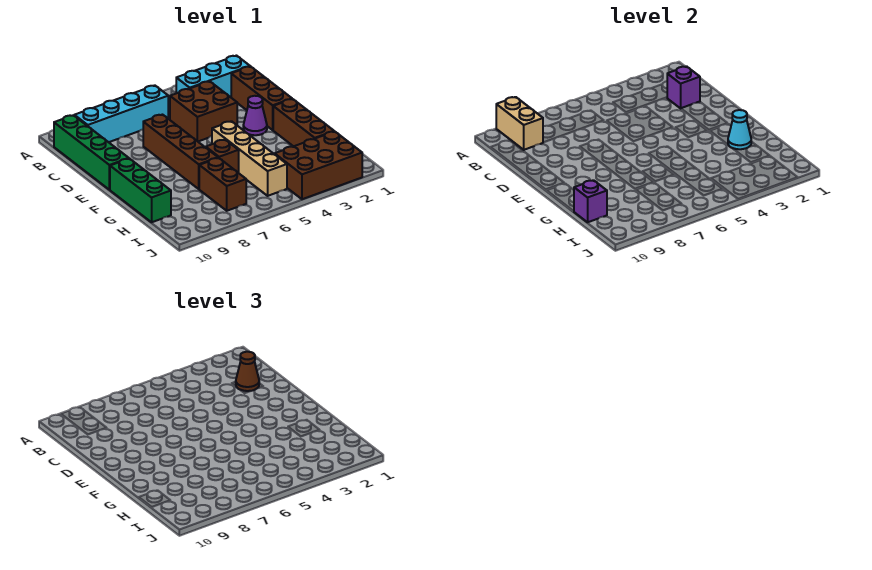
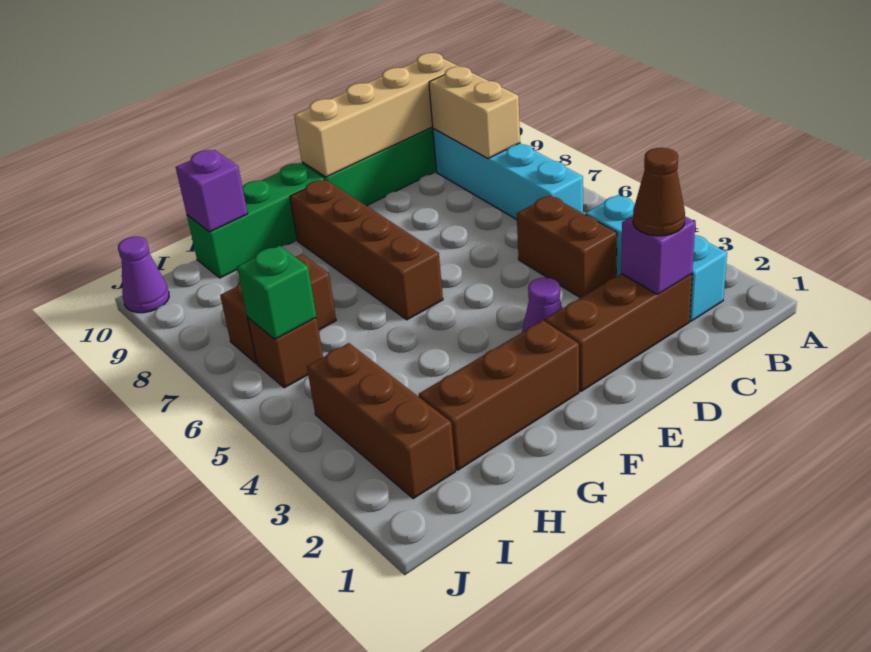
tan 1x2 brick [496,97,543,150] -> tan 1x2 brick turned to [429,67,520,158]
brown 2x2 brick [170,81,237,141] -> brown 1x2 brick [517,195,617,298]
brown 1x4 brick [143,115,218,189] -> brown 1x4 brick turned to [290,179,443,320]
tan 1x4 brick [212,121,287,196] -> tan 1x4 brick moved to [294,53,459,177]
cyan 1x1 cone [728,110,751,149] -> none
brown 1x1 brick [206,140,239,173] -> brown 1x1 brick moved to [248,318,323,388]
brown 2x3 brick [275,131,362,199] -> brown 1x3 brick [307,343,456,499]
none -> green 1x1 brick [237,246,316,339]
none -> purple 1x1 cone [118,237,169,313]

